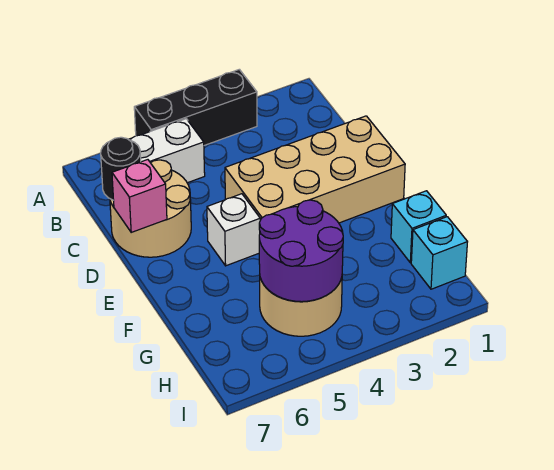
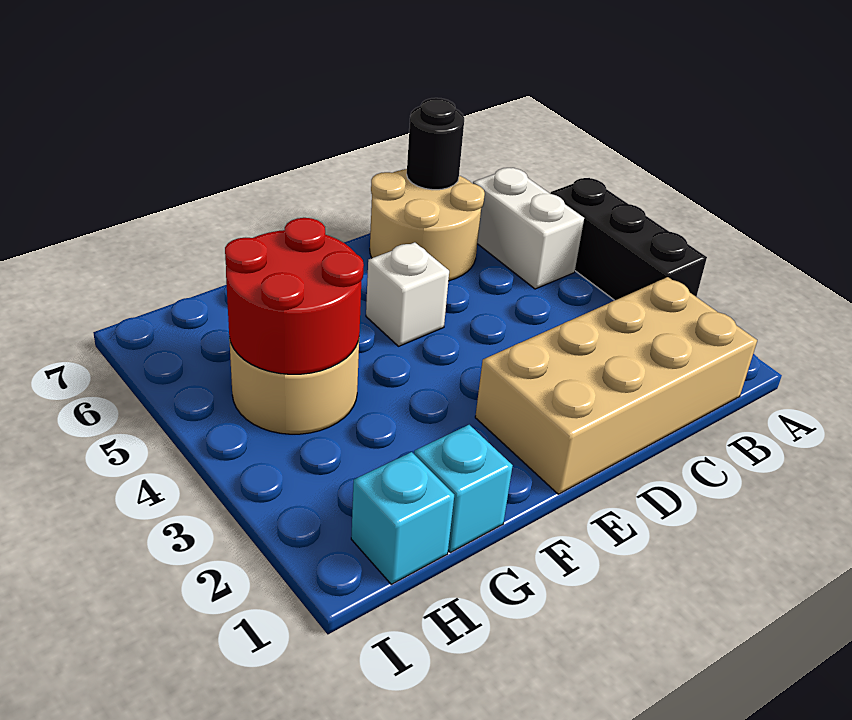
tan 2x4 brick [225,116,405,223] -> tan 2x4 brick turned to [475,277,757,494]
pink 1x1 brick [112,160,167,232] -> none
purple 2x2 round brick [259,200,343,302] -> red 2x2 round brick [225,218,364,374]

